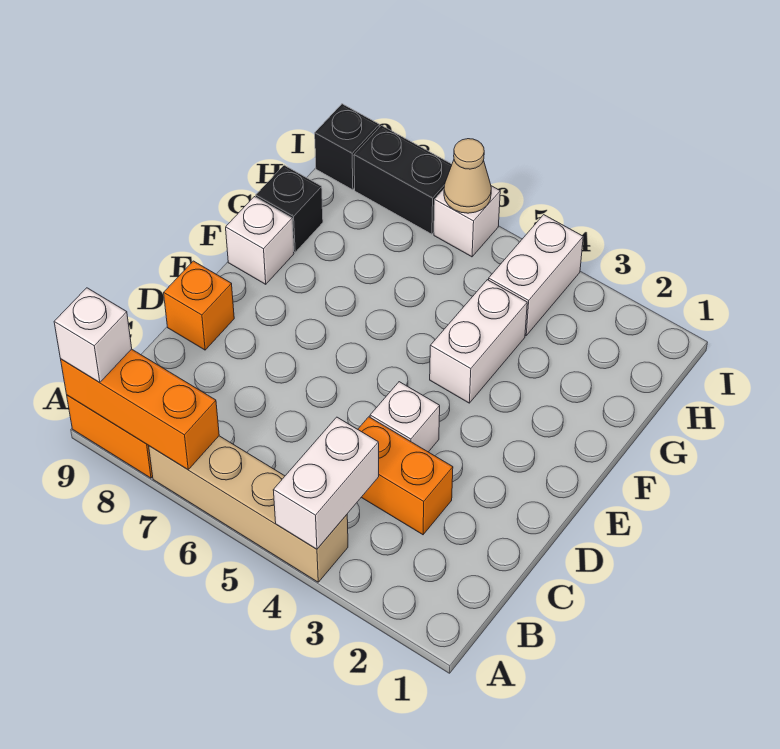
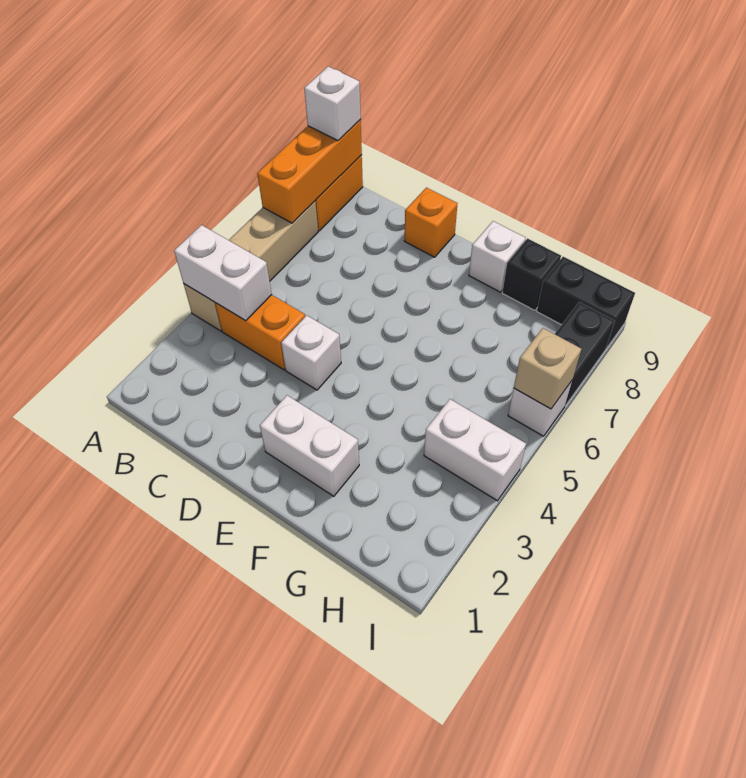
orange 1x2 brick [358,417,453,535] -> orange 1x2 brick turned to [215,295,305,370]
white 1x2 brick [430,280,527,403] -> white 1x2 brick moved to [260,395,359,496]
tan 1x1 cone [444,139,491,213] -> tan 1x1 brick [514,328,581,409]
black 1x1 brick [315,104,379,190] -> black 1x2 brick [537,257,635,348]

